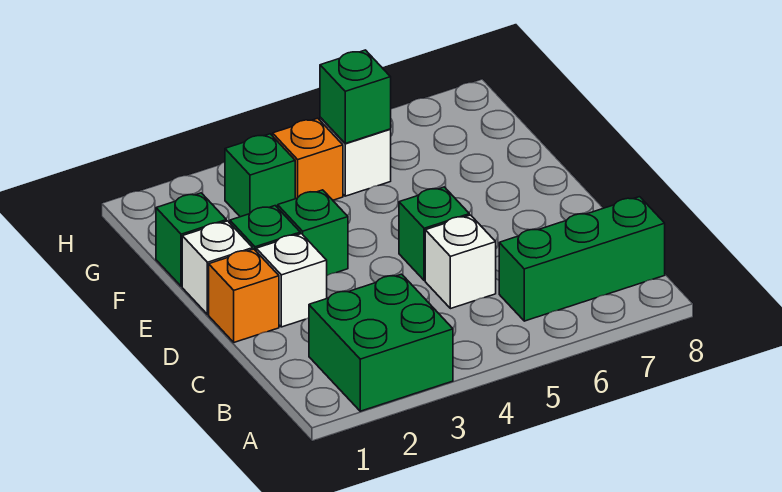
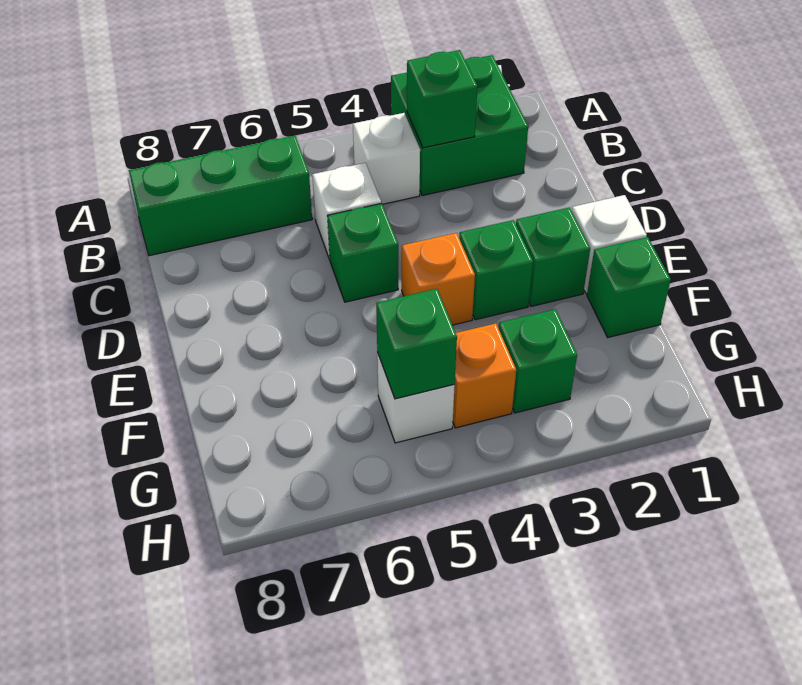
none -> green 1x1 brick [407,50,477,148]
orange 1x1 brick [209,249,279,342] -> orange 1x1 brick moved to [402,233,475,325]
white 1x1 brick [256,234,327,327] -> white 1x1 brick moved to [353,113,420,204]

